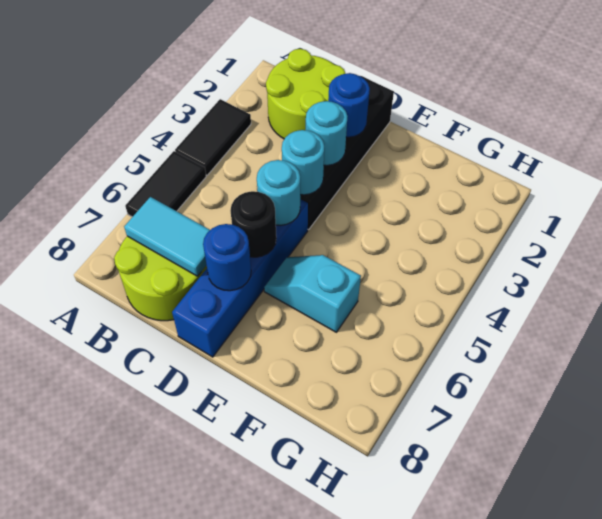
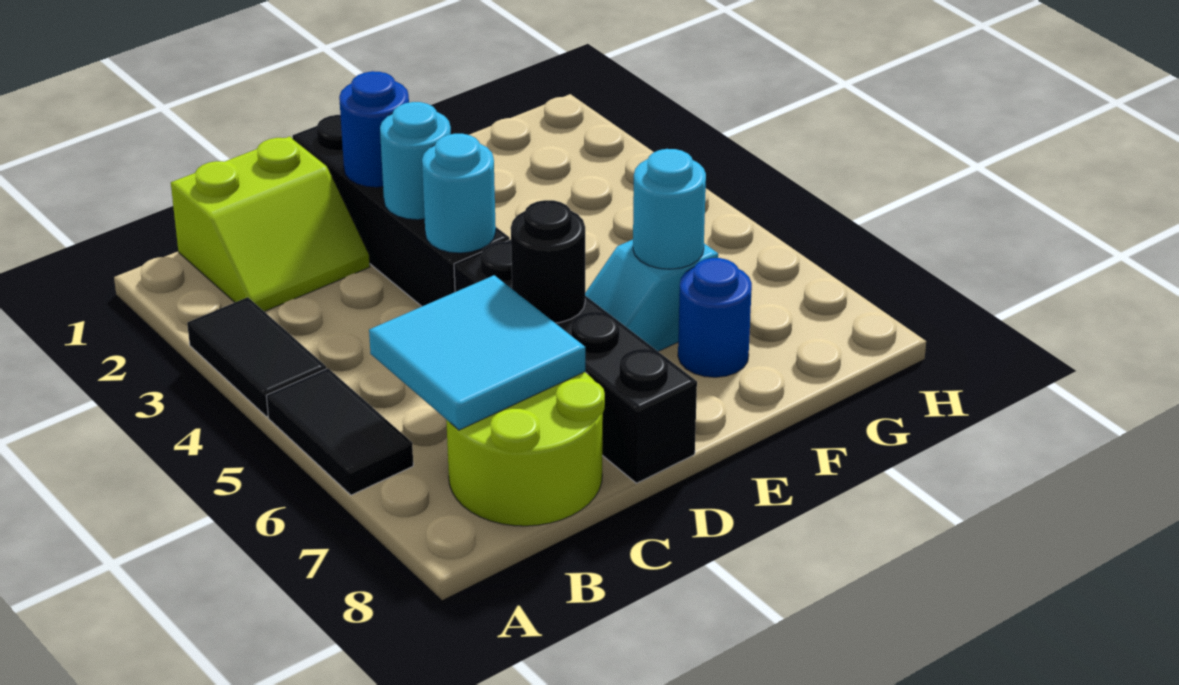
lime 2x2 round brick [266,49,346,139] -> lime 2x2 slope [171,136,370,312]
cyan 1x2 tile [124,197,210,276] -> cyan 2x2 tile [369,275,585,430]
blue 1x4 brick [172,199,308,357] -> black 1x4 brick [454,240,697,483]
cyan 1x1 round brick [257,160,300,226] -> cyan 1x1 round brick moved to [633,149,706,269]
blue 1x1 round brick [203,224,251,291] -> blue 1x1 round brick moved to [678,258,752,377]

